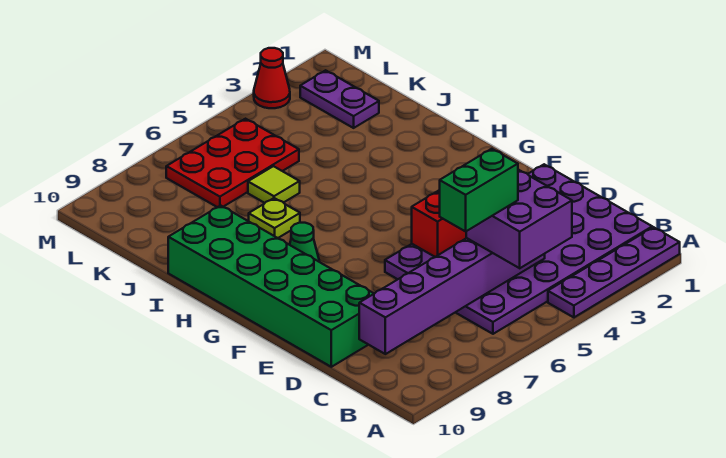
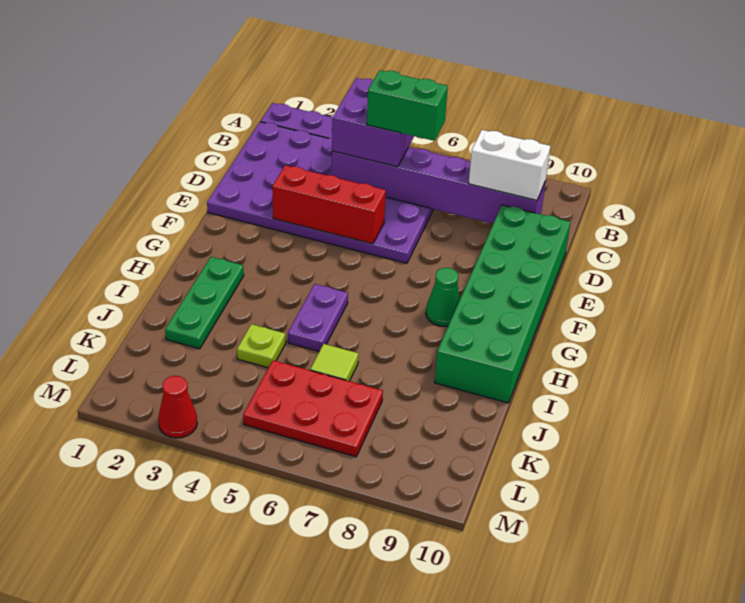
none -> white 1x2 brick [469,130,550,200]
none -> green 1x3 plate [165,257,244,349]
lime 1x1 plate [249,198,300,238] -> lime 1x1 plate moved to [237,324,286,368]
purple 1x2 plate [300,70,379,128] -> purple 1x2 plate moved to [288,284,348,351]

